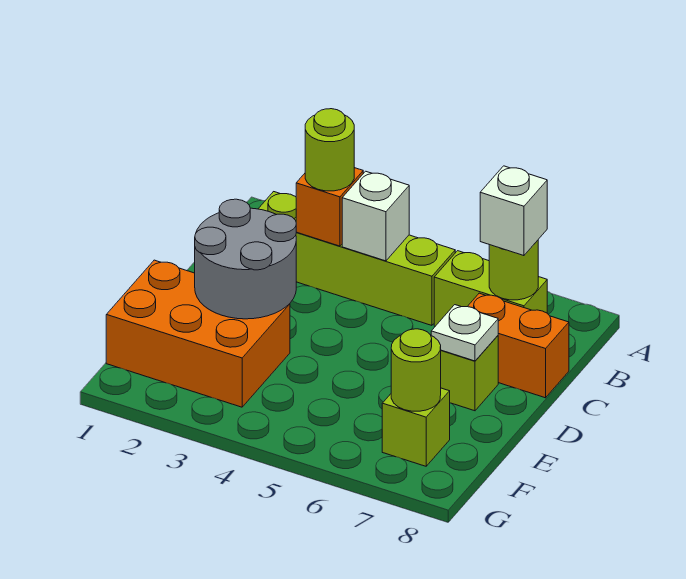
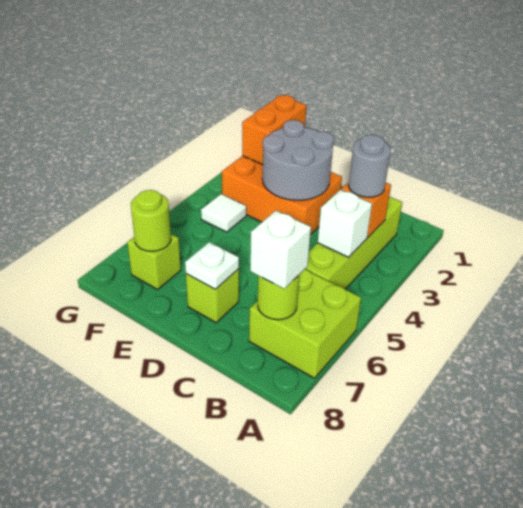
lime 1x1 round brick [305,109,354,191] -> grey 1x1 round brick [348,135,391,197]
lime 1x2 brick [434,251,547,326] -> lime 2x2 brick [249,269,361,378]
orange 1x2 brick [467,293,569,398] -> orange 1x2 brick moved to [242,95,307,165]
orange 2x3 brick [106,260,290,407] -> orange 2x3 brick turned to [222,156,342,235]
none -> white 1x1 tile [201,194,246,232]

